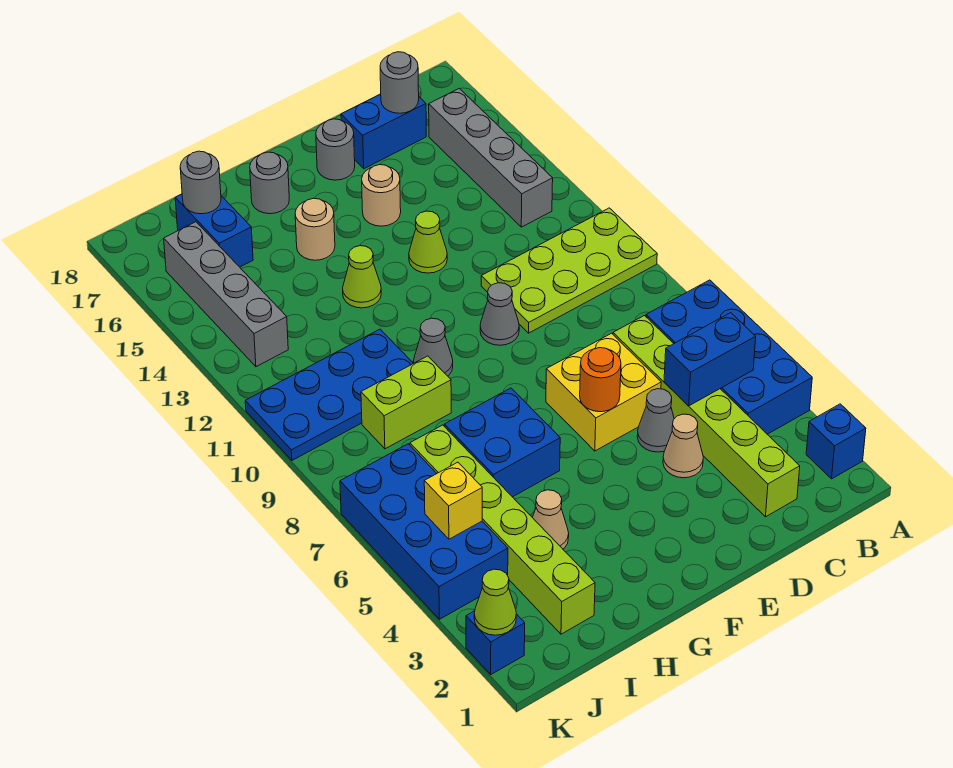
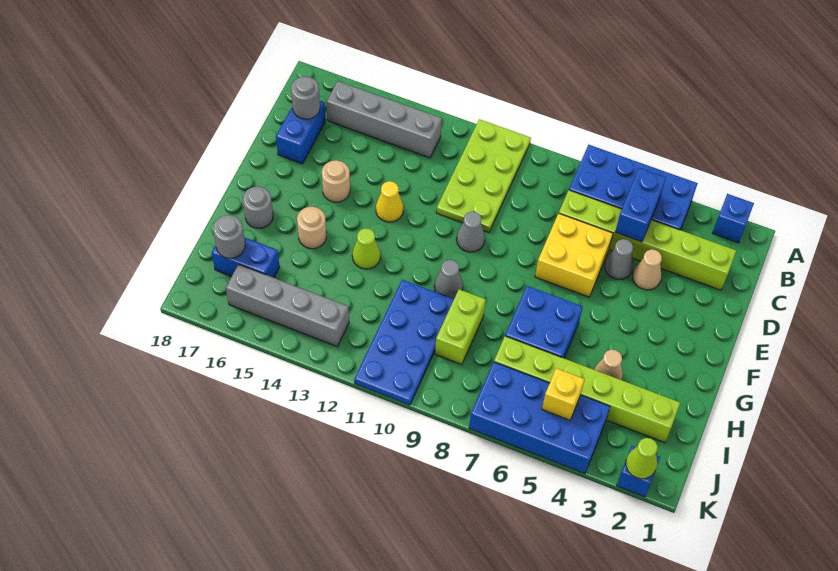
orange 1x1 round brick [580,348,621,412] -> none
lime 1x1 cone [409,211,447,273] -> yellow 1x1 cone [376,181,403,222]
grey 1x1 round brick [316,119,355,180] -> none

